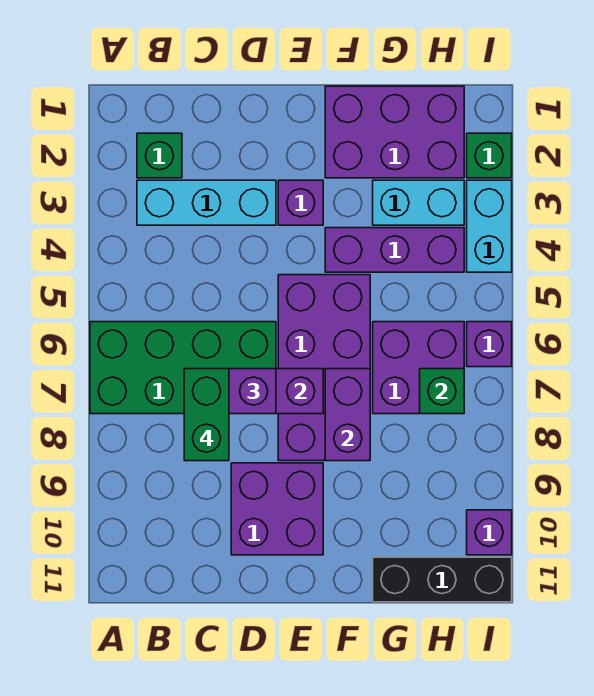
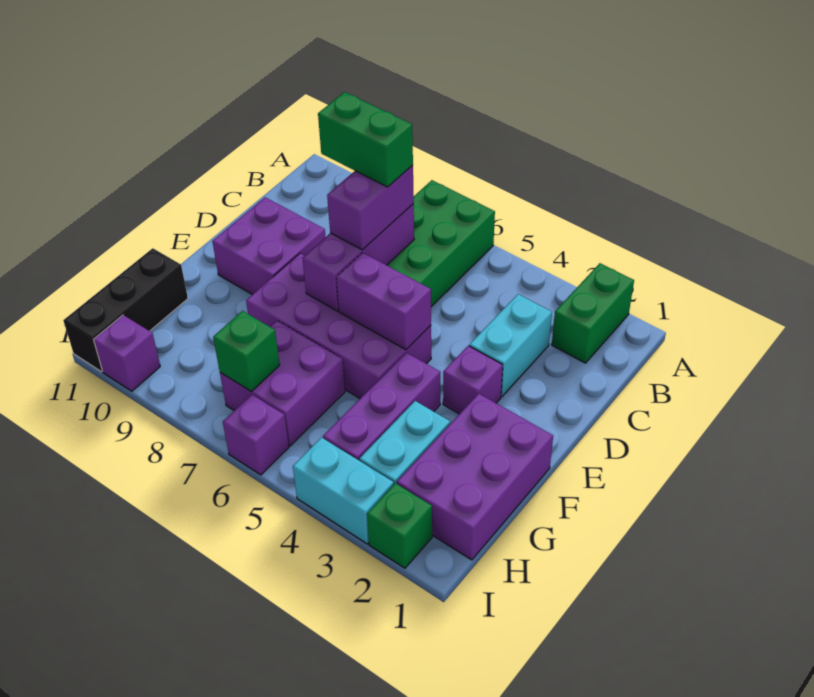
green 1x1 brick [137,133,182,178] -> green 1x2 brick [552,263,634,363]
cyan 1x3 brick [137,180,276,225] -> cyan 1x2 brick [469,294,552,396]
purple 1x2 brick [325,369,370,461] -> purple 1x2 brick moved to [336,253,431,350]

